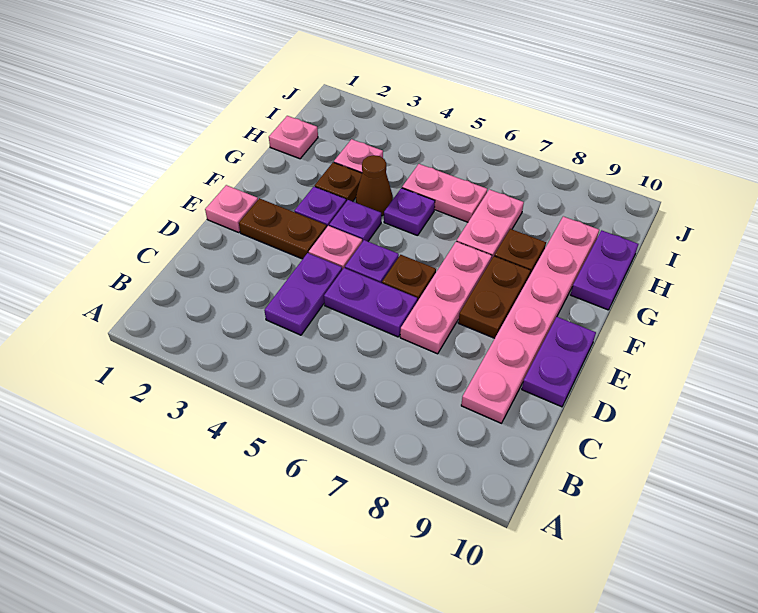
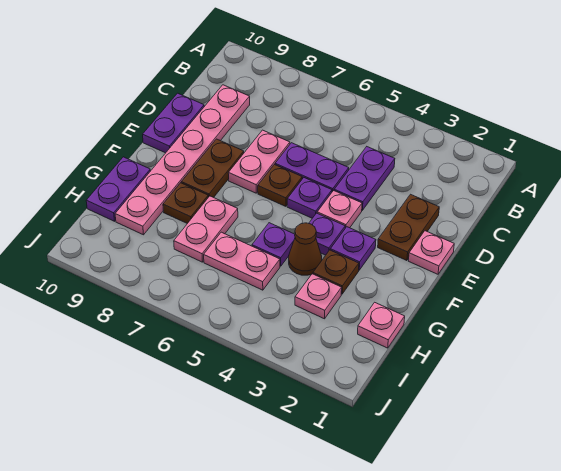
pink 1x3 plate [400,242,492,354] -> pink 1x2 plate [228,130,290,193]
brown 1x2 plate [239,198,327,259] -> brown 1x2 plate turned to [378,194,439,261]

